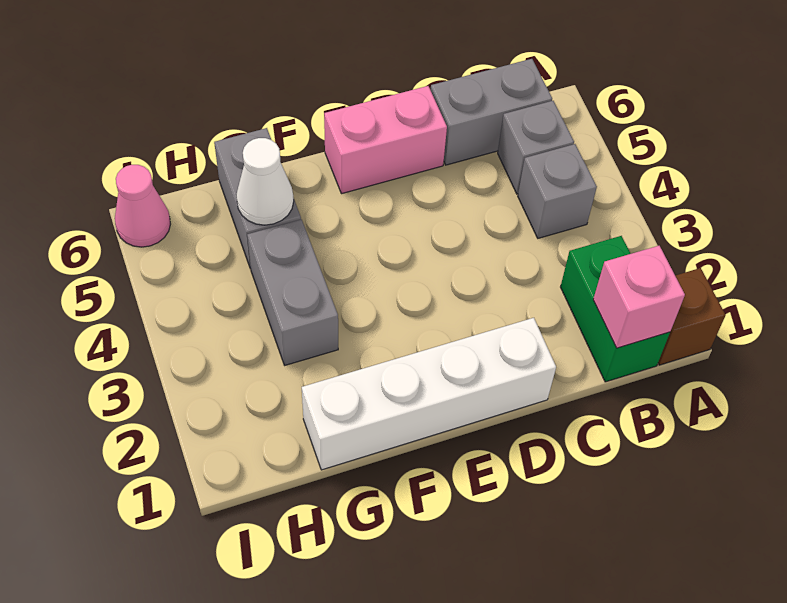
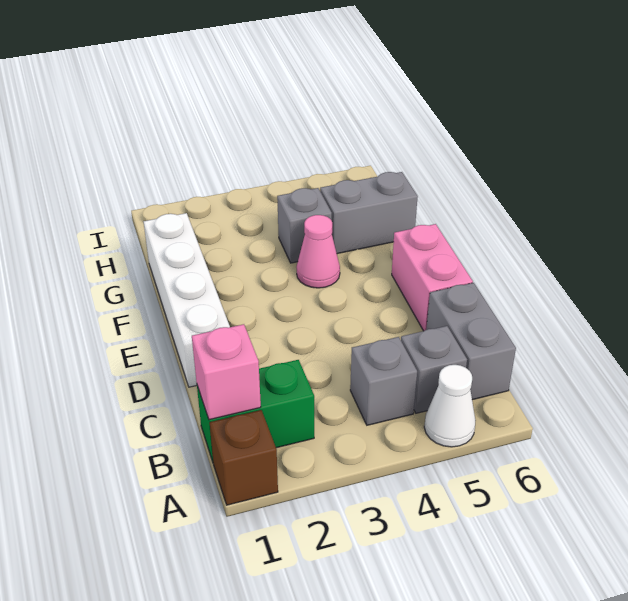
grey 1x2 brick [247,219,338,365] -> grey 1x1 brick [277,188,332,263]
white 1x1 cone [236,138,294,225] -> white 1x1 cone moved to [424,365,476,447]
pink 1x1 cone [115,165,170,247] -> pink 1x1 cone moved to [297,215,340,288]

